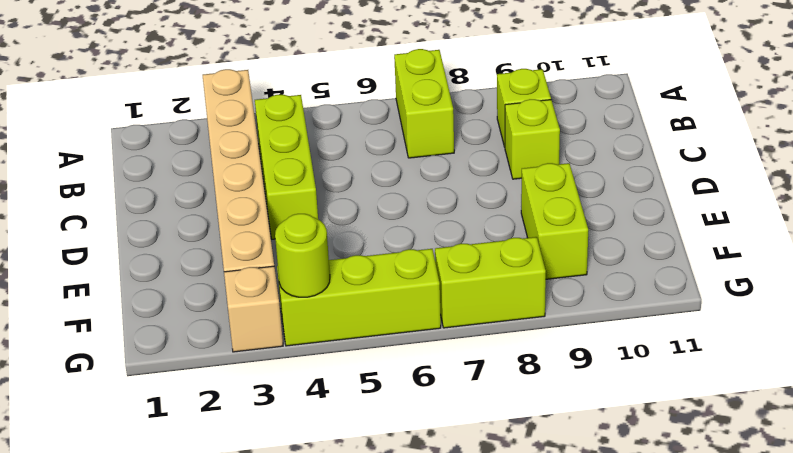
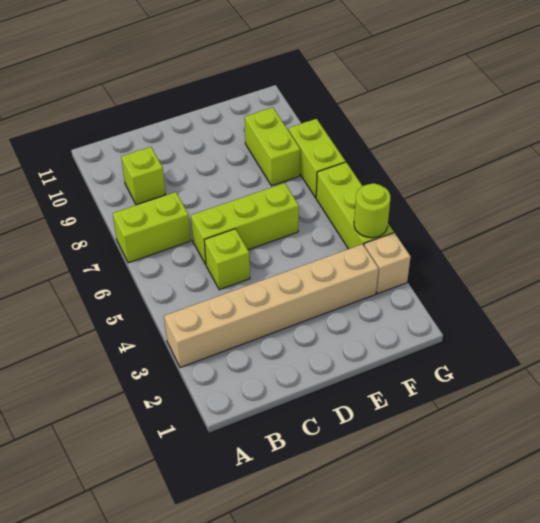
lime 1x3 brick [255,95,318,239] -> lime 1x3 brick moved to [191,183,299,264]
lime 1x1 brick [505,99,560,179] -> lime 1x1 brick moved to [204,229,250,290]
lime 1x2 brick [521,163,588,279] -> lime 1x2 brick turned to [245,108,300,186]

